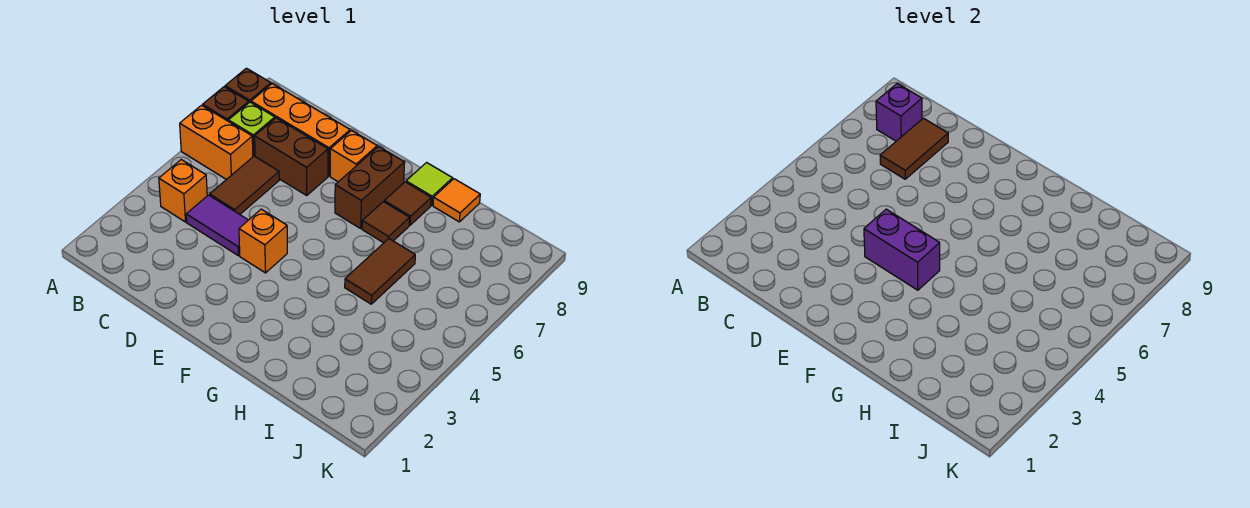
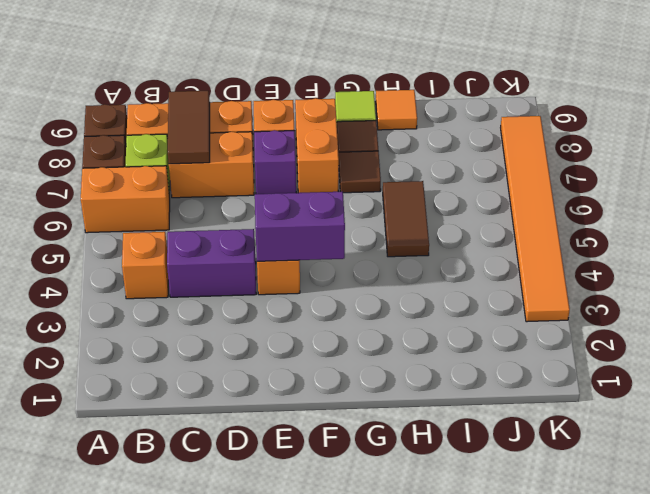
purple 1x1 brick [876,84,922,141] -> purple 1x1 brick moved to [254,130,296,194]
purple 1x2 tile [186,195,248,256] -> purple 1x2 brick [167,229,256,297]
brown 1x2 tile [210,156,279,214] -> none
brown 1x2 brick [255,118,328,195] -> orange 1x2 brick [169,132,254,198]
brown 1x2 brick [335,147,405,228] -> orange 1x2 brick [295,98,339,193]
none -> orange 1x6 tile [501,116,570,322]

